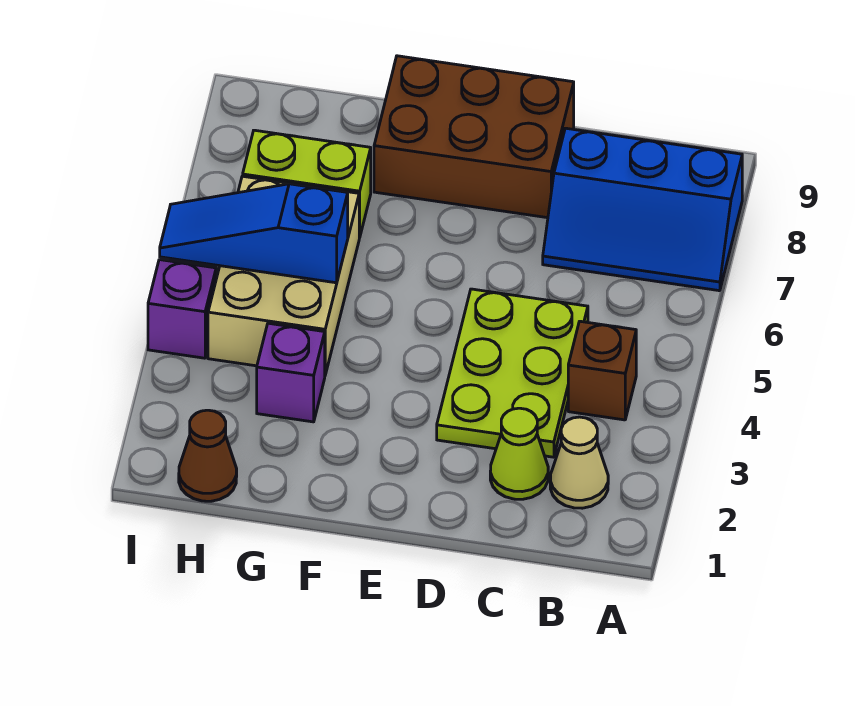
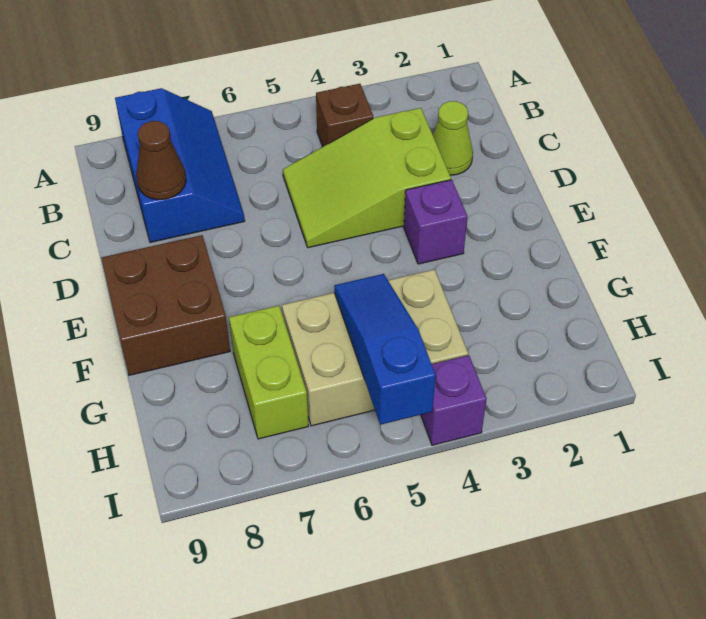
tan 1x1 cone [550,417,608,508] -> none
lime 2x3 plate [437,289,588,457] -> lime 2x3 slope [283,108,451,248]
brown 2x3 brick [374,56,574,218] -> brown 2x2 brick [101,235,230,375]
purple 1x1 brick [257,323,325,422] -> purple 1x1 brick moved to [404,180,467,264]
blue 1x3 slope [160,184,348,283] -> blue 1x3 slope turned to [334,274,436,425]
brown 1x1 cone [179,410,237,501] -> brown 1x1 cone moved to [136,121,186,200]

